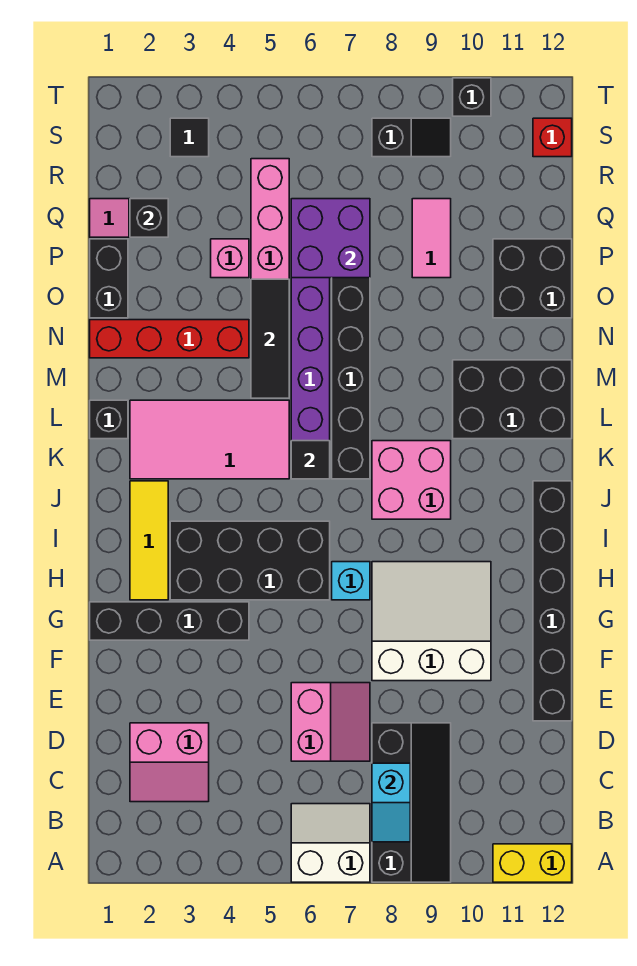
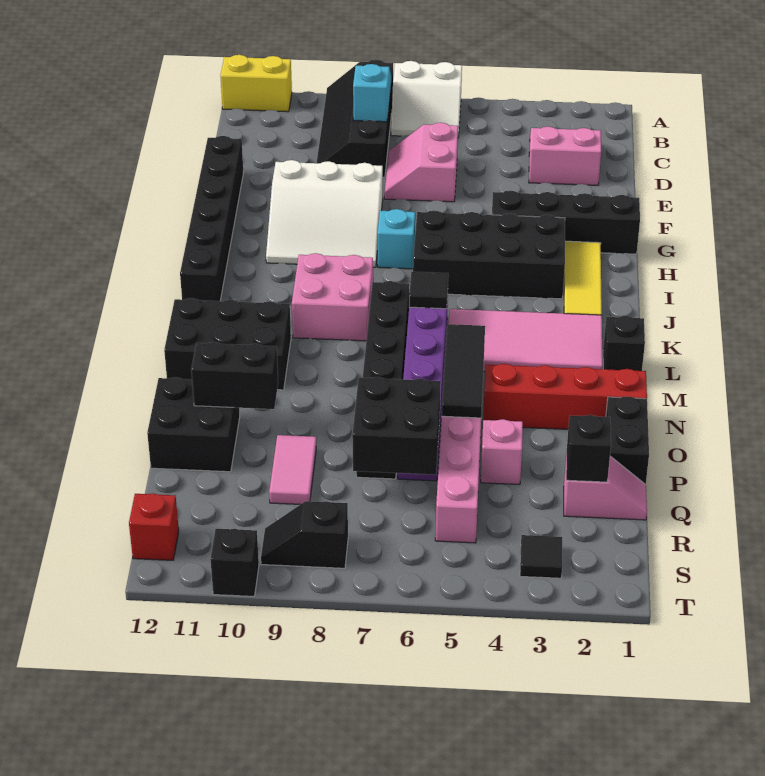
none -> black 1x2 brick [191,342,278,409]
purple 2x2 brick [291,199,370,278] -> black 2x2 brick [352,377,441,475]

